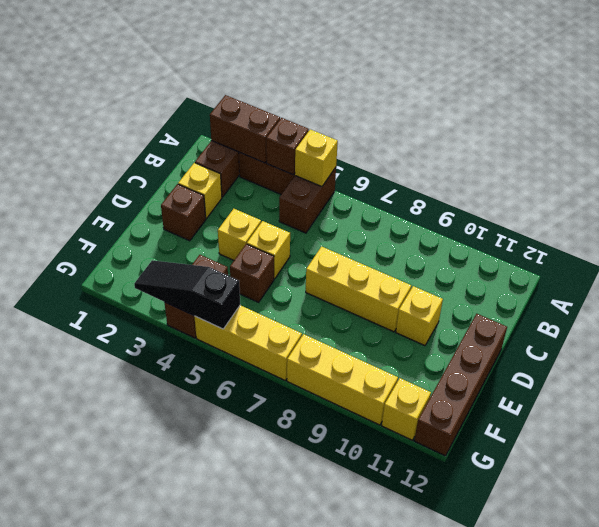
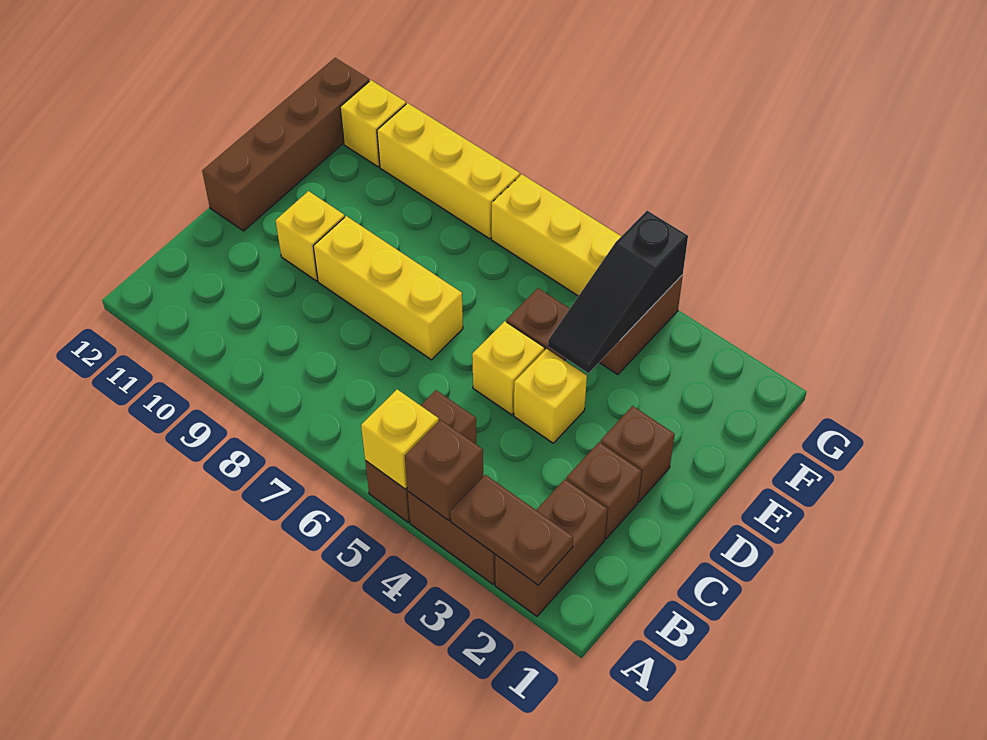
brown 1x2 brick [210,95,280,163] -> brown 1x2 plate [450,475,573,585]
yellow 1x1 brick [178,163,222,219] -> brown 1x1 brick [566,442,641,539]
black 1x3 slope [134,260,240,329] -> black 1x3 slope turned to [548,211,688,373]

